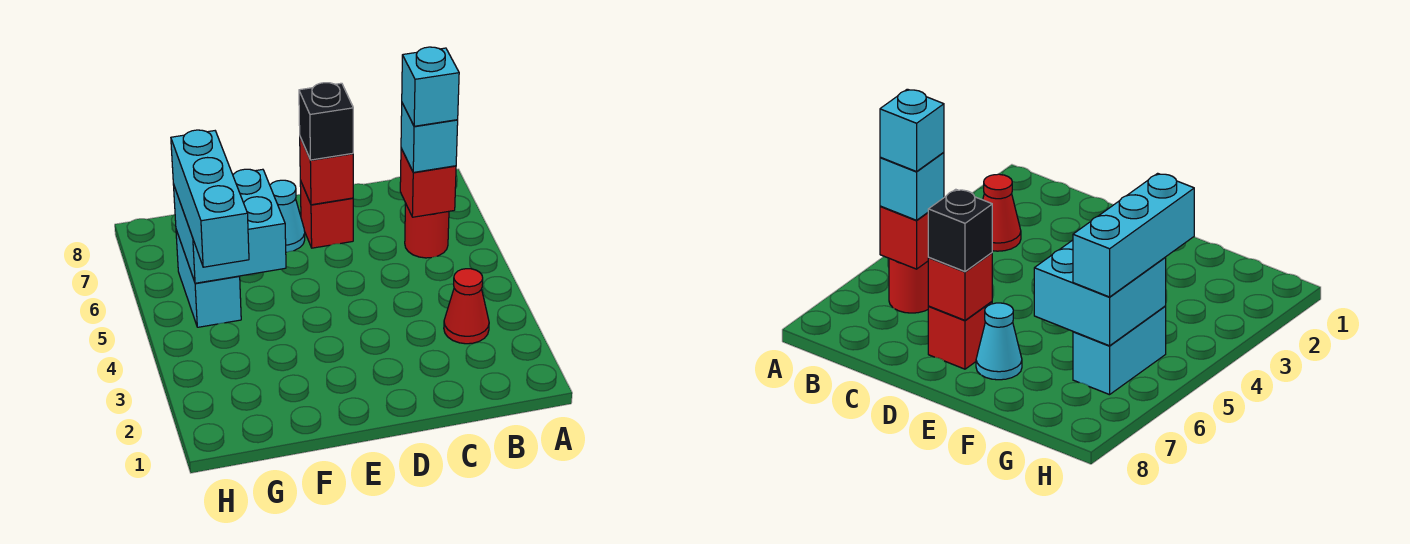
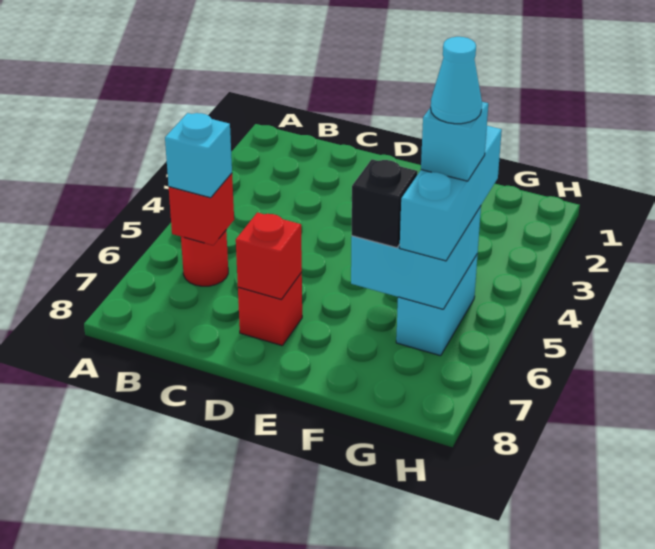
red 1x1 cone [444,269,489,344] -> none
cyan 1x1 brick [402,47,459,126] -> cyan 1x1 brick moved to [421,102,488,181]
black 1x1 brick [299,83,353,160] -> black 1x1 brick moved to [352,159,418,248]
cyan 1x1 cone [270,180,305,252] -> cyan 1x1 cone moved to [431,37,482,124]

